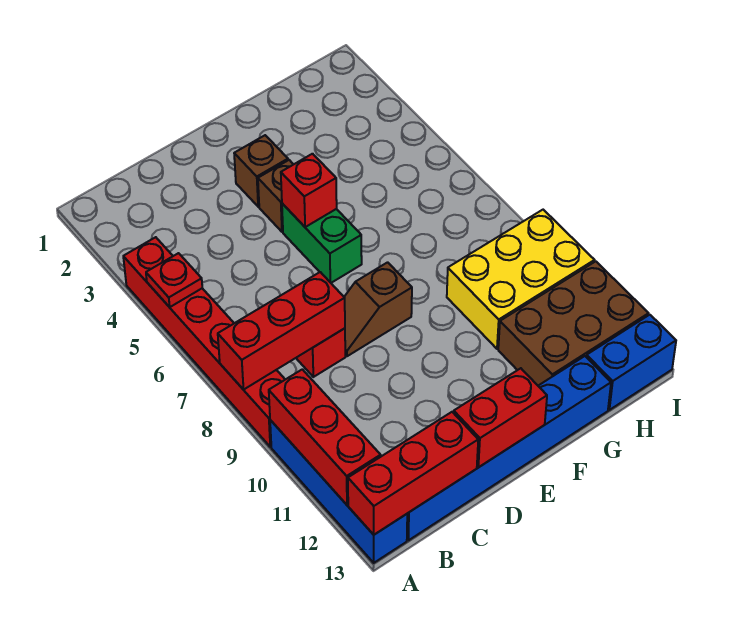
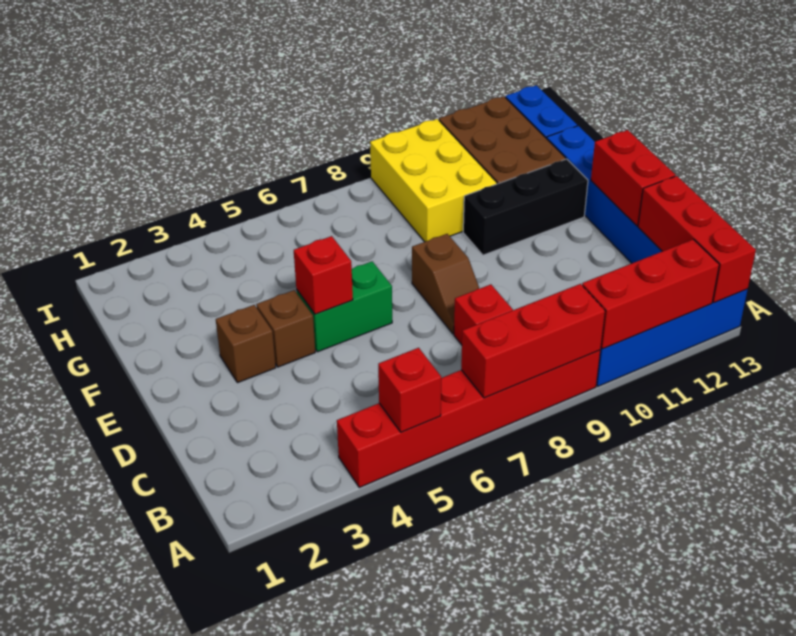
red 1x1 plate [146,253,202,307] -> red 1x1 brick [378,348,441,432]
red 1x3 brick [218,272,345,390] -> red 1x3 brick turned to [461,284,605,398]
none -> black 1x3 brick [463,159,588,255]

